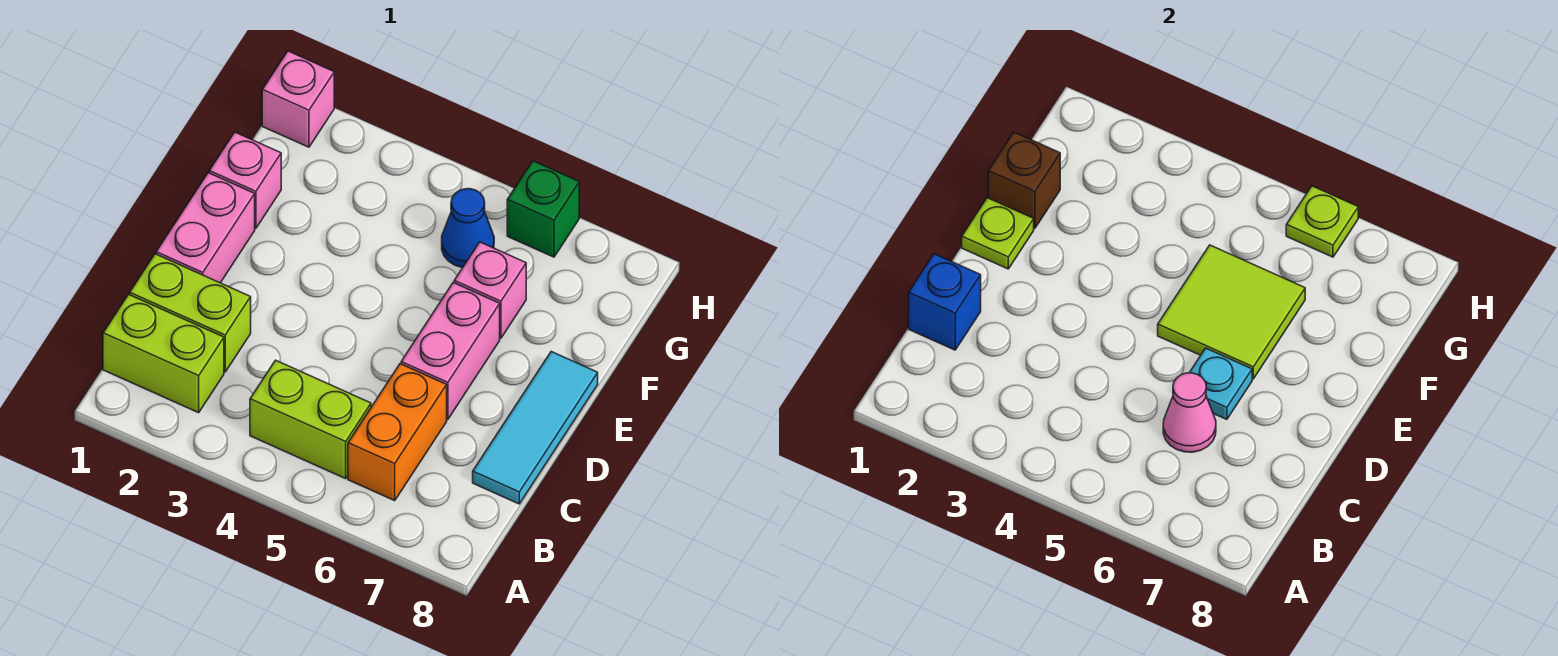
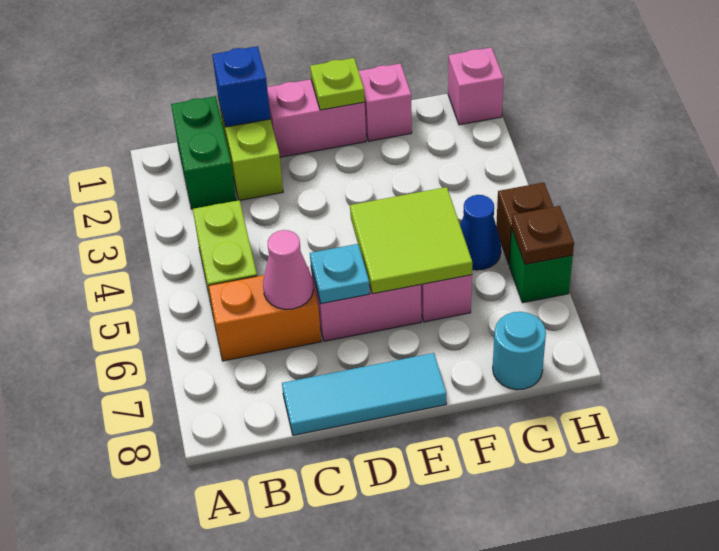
lime 1x2 brick [103,294,224,413] -> green 1x2 brick [171,96,236,209]
brown 1x1 brick [988,132,1060,228] -> brown 1x1 brick moved to [496,182,554,264]
none -> cyan 1x1 round brick [493,312,546,390]
lime 1x1 plate [1286,186,1358,257] -> brown 1x1 plate [512,206,574,264]

